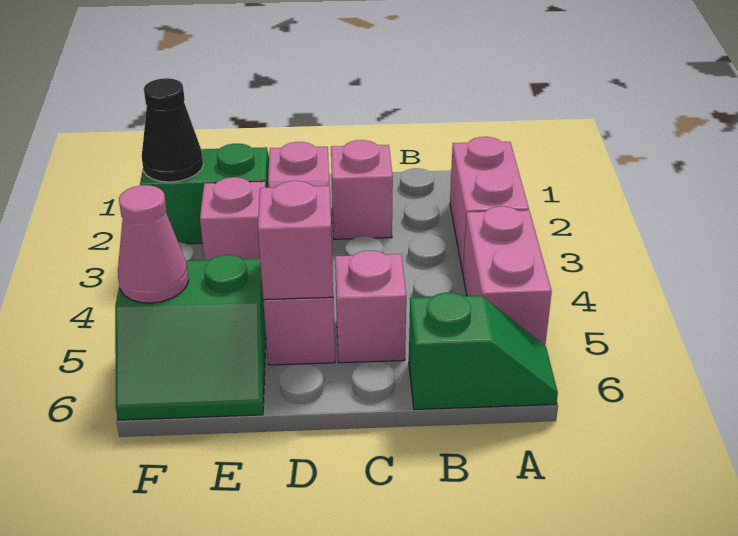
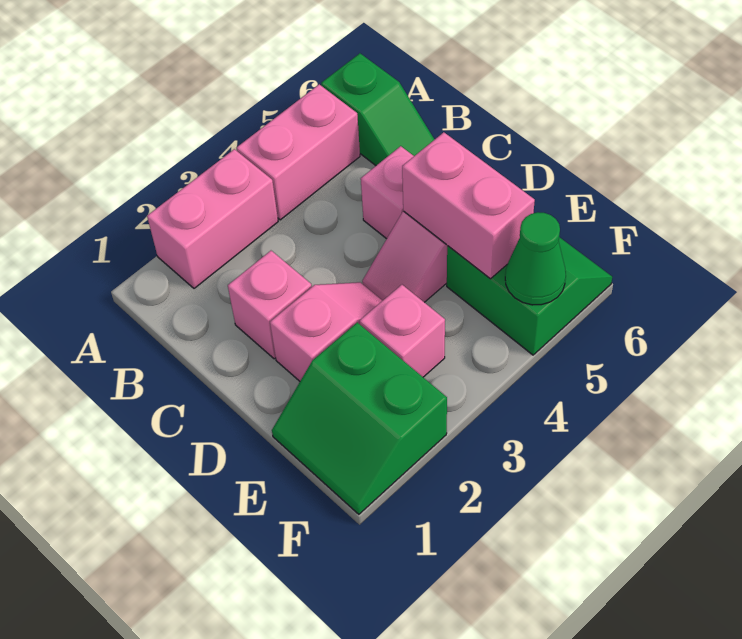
green 1x2 slope [409,293,558,410] -> green 1x2 slope turned to [321,53,435,165]
pink 1x1 brick [258,181,333,300] -> pink 1x2 brick [402,132,535,279]
black 1x1 cone [142,78,203,182] -> none
pink 1x1 cone [118,185,189,303] -> green 1x1 cone [505,212,566,305]

